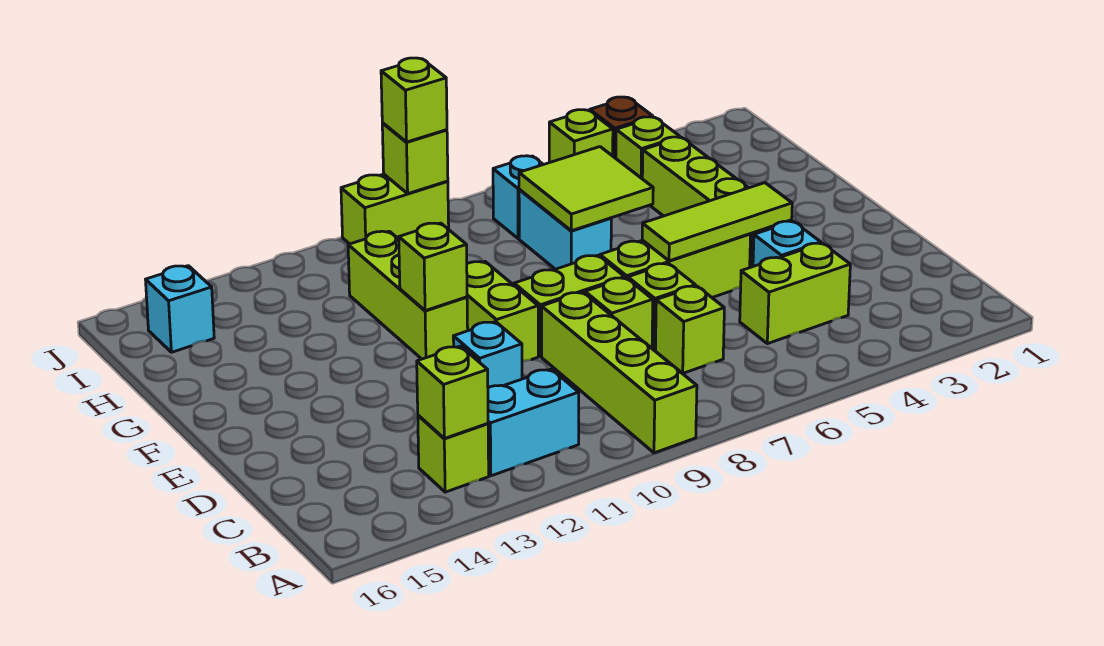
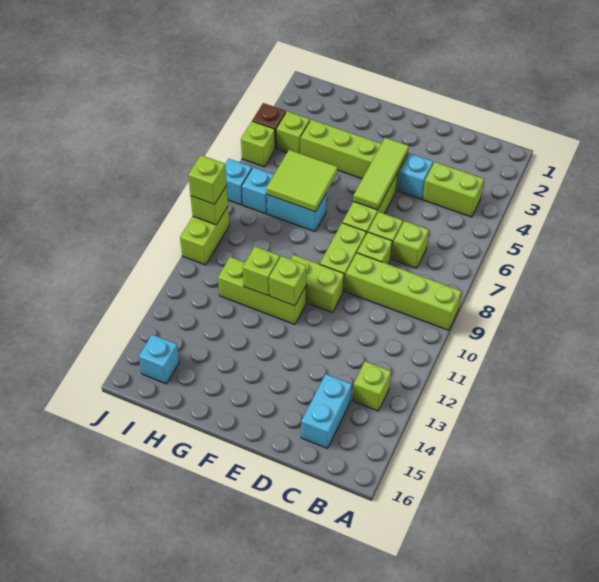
cyan 1x2 brick [488,369,579,476] -> cyan 1x2 brick moved to [301,374,352,448]
lime 1x1 brick [417,346,488,438] -> lime 1x1 brick moved to [243,247,280,296]
lime 1x2 brick [740,243,850,344] -> lime 1x2 brick turned to [423,162,484,217]
cyan 1x1 brick [453,322,522,388] -> cyan 1x1 brick moved to [225,159,252,205]

